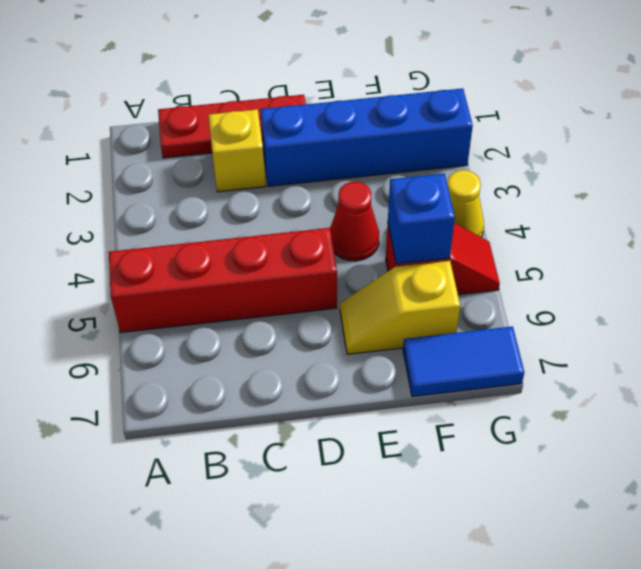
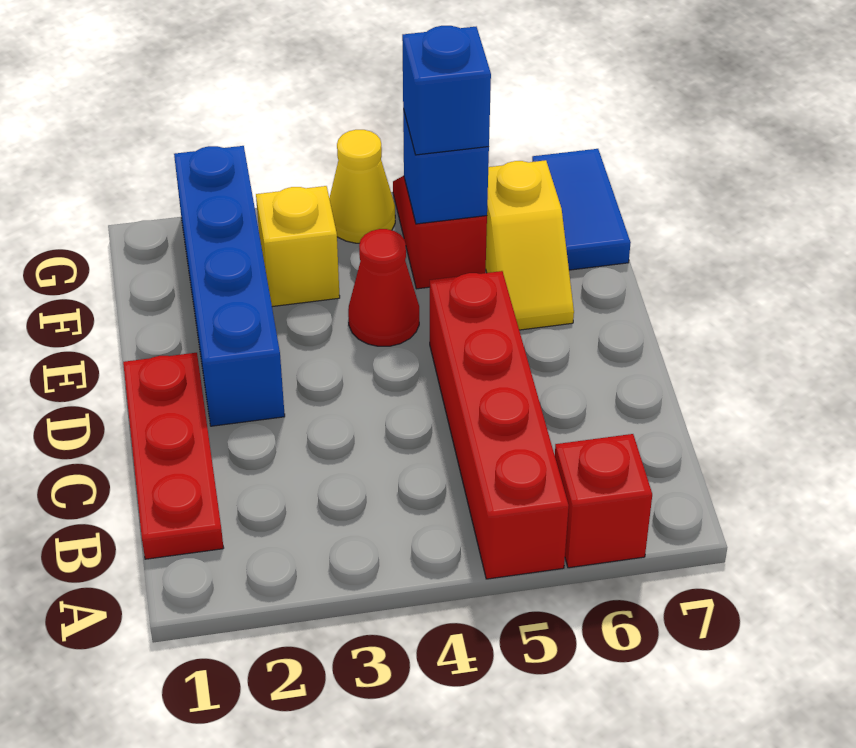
none -> red 1x1 brick [555,434,652,568]
yellow 1x1 brick [208,109,266,192] -> yellow 1x1 brick moved to [256,186,340,307]
none -> blue 1x1 brick [402,26,491,155]

